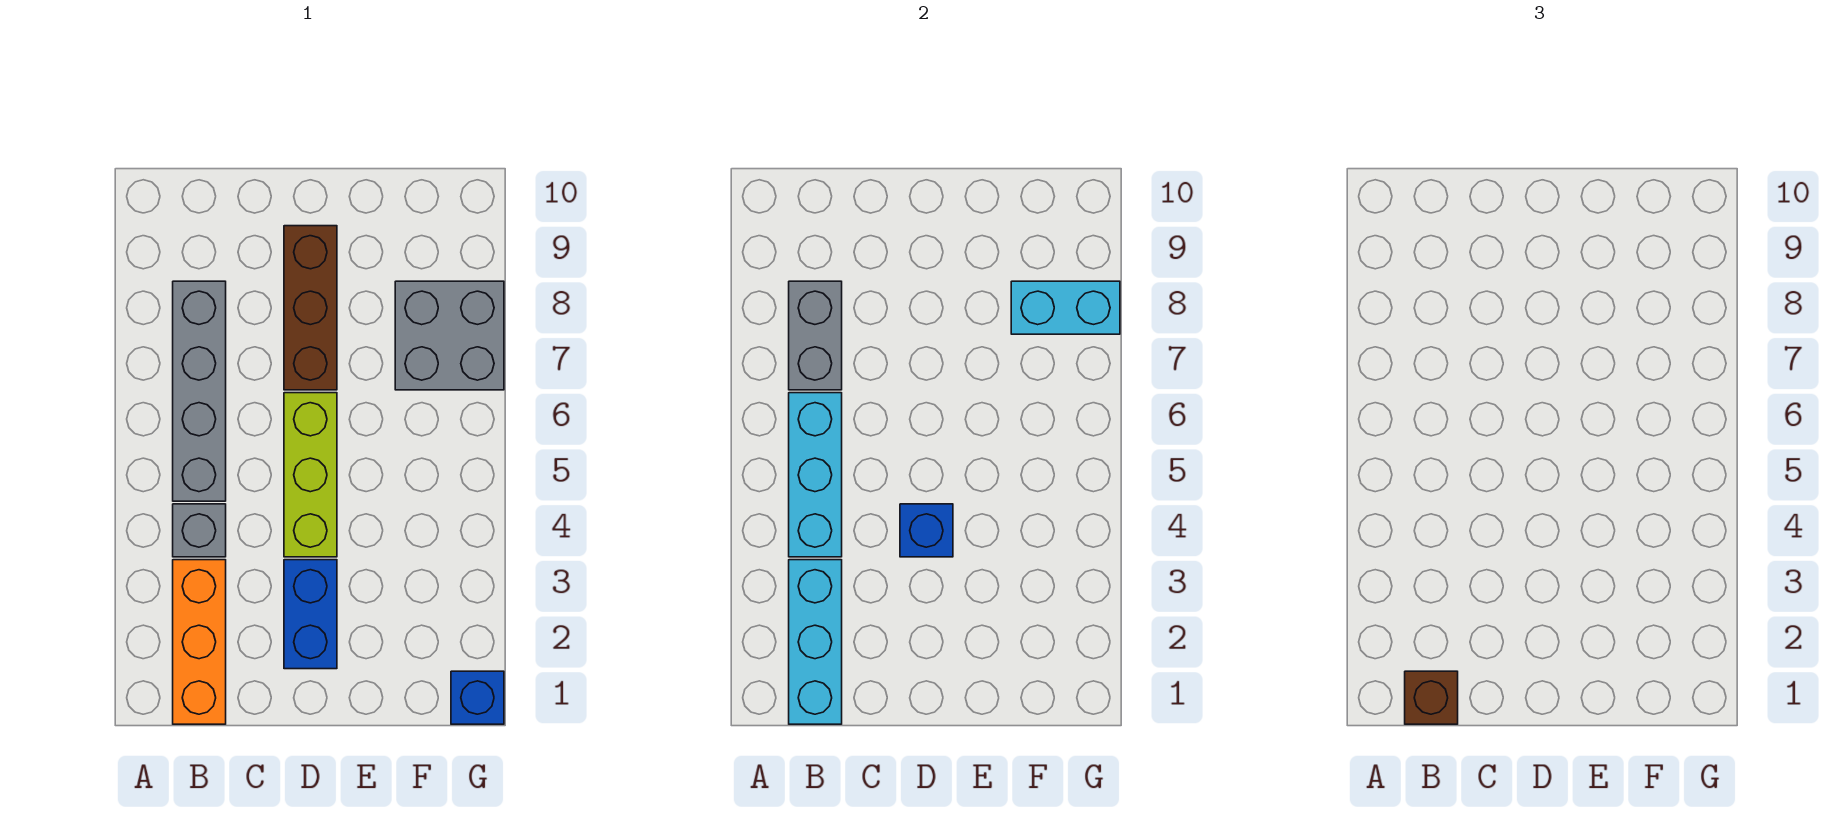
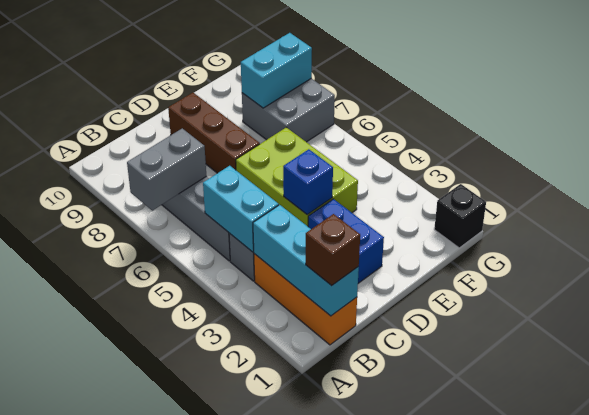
cyan 1x3 brick [789,393,842,557] -> cyan 1x2 brick [203,166,279,252]
grey 1x2 brick [789,281,842,390] -> grey 1x2 brick turned to [127,128,206,210]
lime 1x3 brick [284,393,337,557] -> lime 2x3 brick [236,127,358,226]
blue 1x1 brick [451,671,504,724] -> black 1x1 brick [434,184,486,248]

